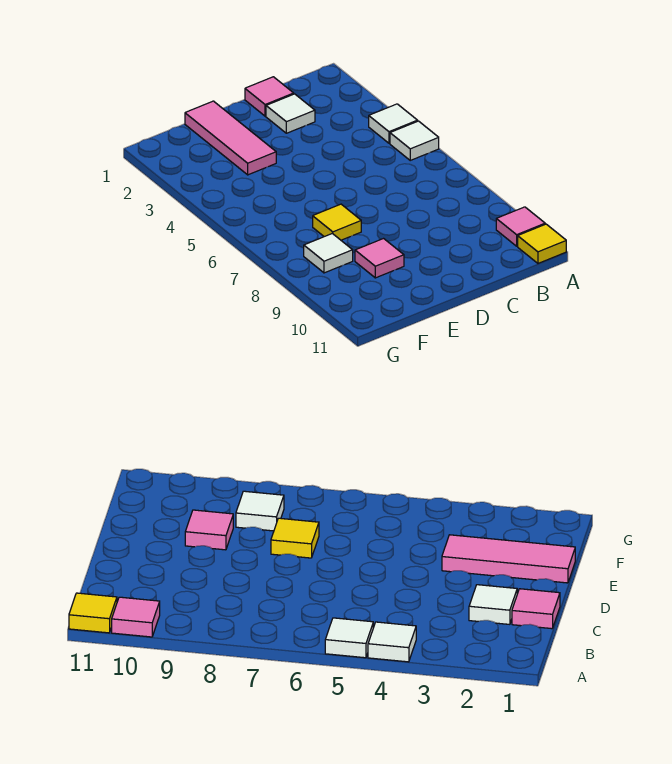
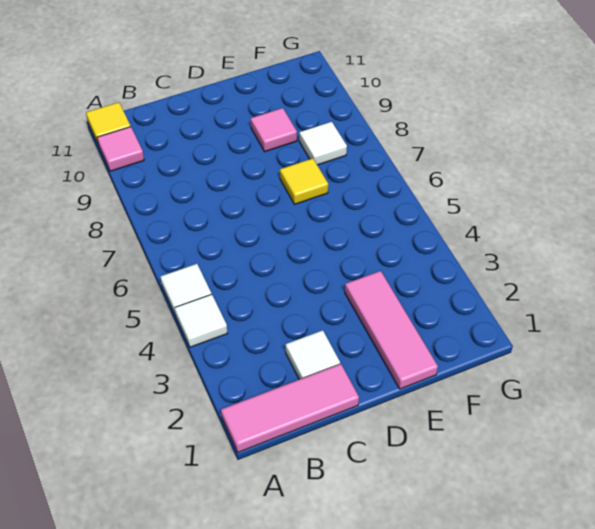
pink 1x1 tile [245,77,294,116] -> pink 1x3 tile [221,364,359,452]

